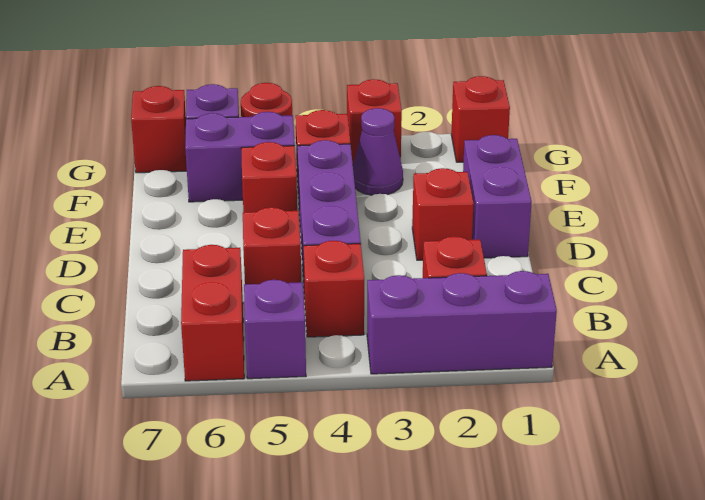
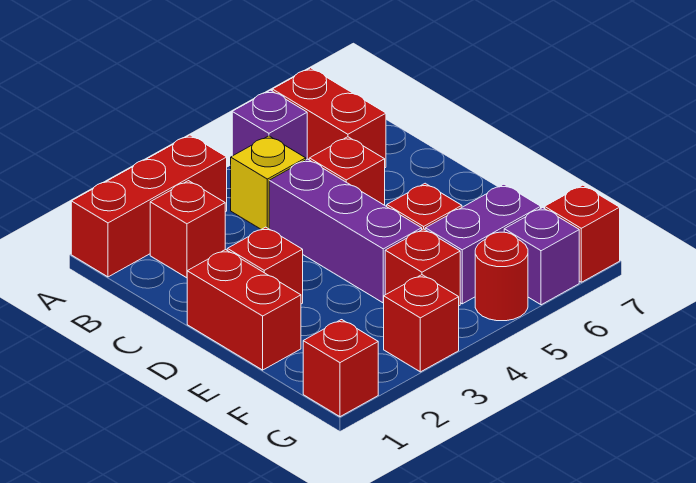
purple 1x3 brick [367,271,557,374] -> red 1x3 brick [71,135,227,277]
red 1x1 brick [304,241,364,337] -> yellow 1x1 brick [231,136,306,229]
purple 1x2 brick [463,135,532,258] -> red 1x2 brick [187,249,301,370]
purple 1x1 cone [353,108,403,195] -> none

